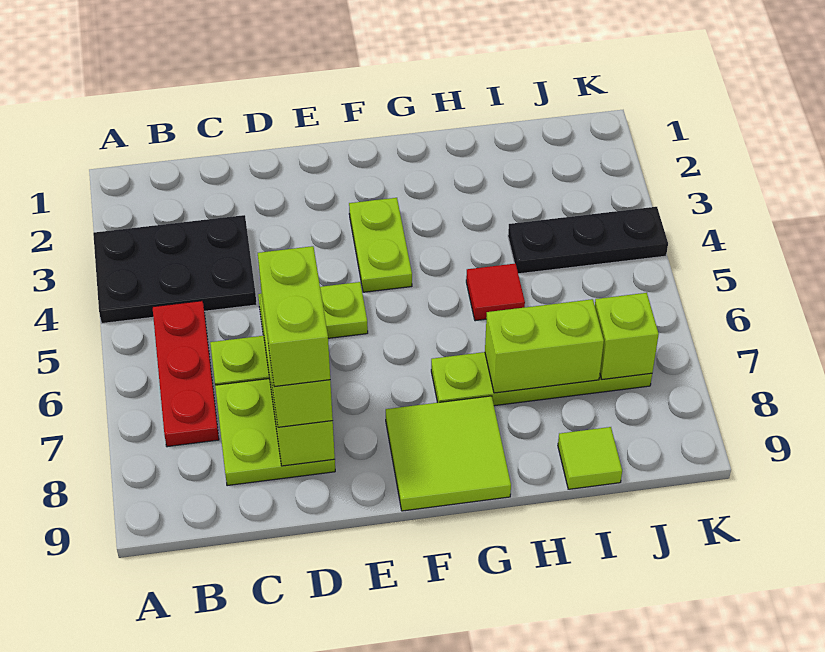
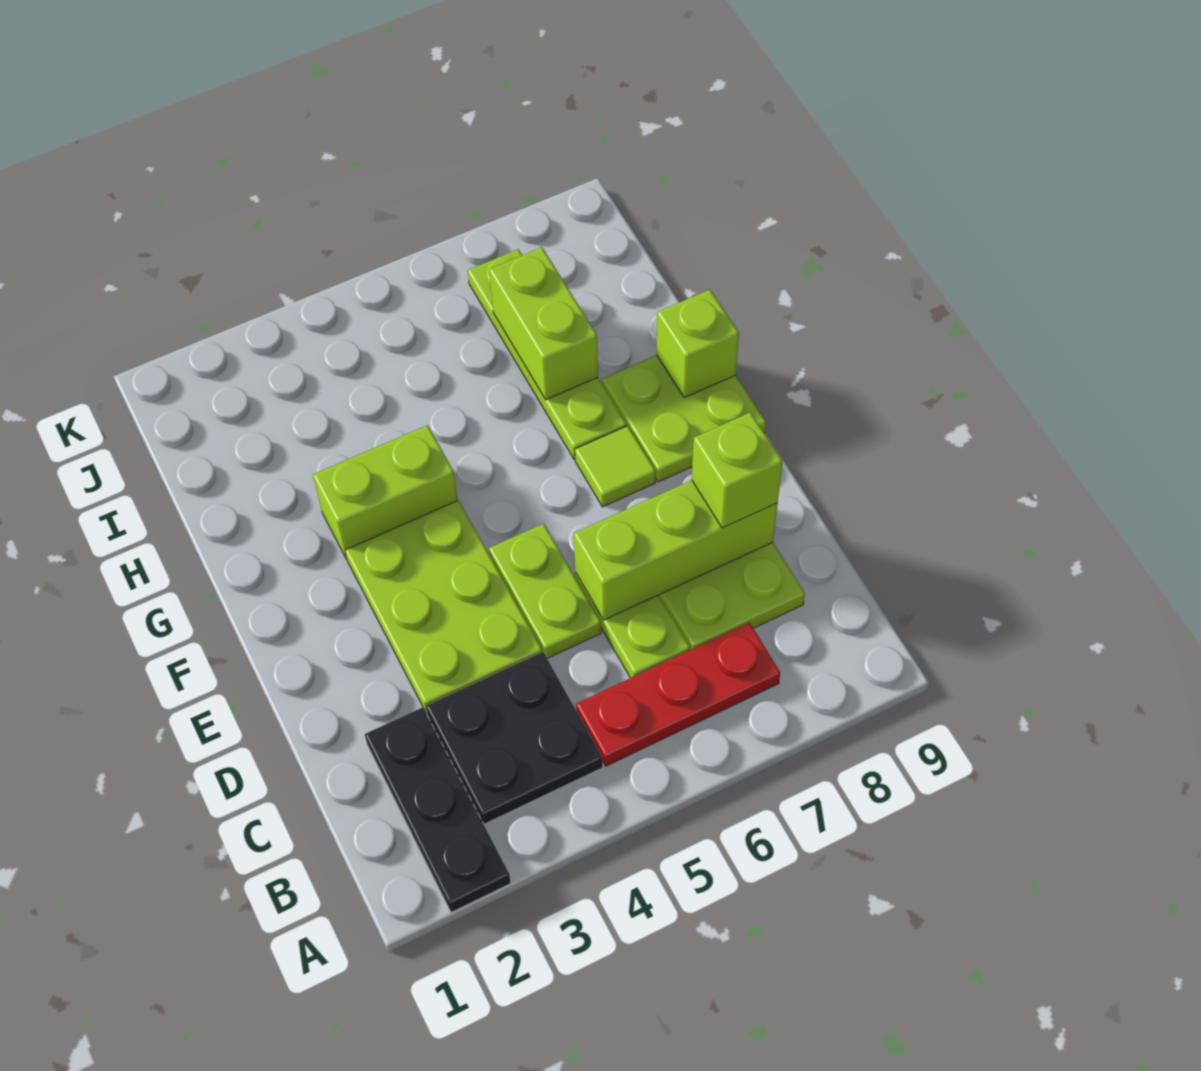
black 2x3 plate [93,215,257,323] -> black 2x2 plate [426,652,603,824]
lime 1x2 brick [258,246,330,387] -> lime 1x2 brick moved to [313,425,458,559]
lime 1x2 plate [349,198,412,292] -> lime 2x3 plate [345,500,542,714]
lime 2x2 tile [386,396,511,511] -> lime 2x2 plate [602,355,766,482]
red 1x1 tile [466,264,525,321] -> none
black 1x3 plate [508,207,668,274] -> black 1x3 plate moved to [365,707,511,912]
lime 1x1 tile [558,427,622,489] -> lime 1x1 tile moved to [575,426,656,507]
lime 1x1 brick [595,293,659,379] -> lime 1x1 brick moved to [657,290,739,398]

